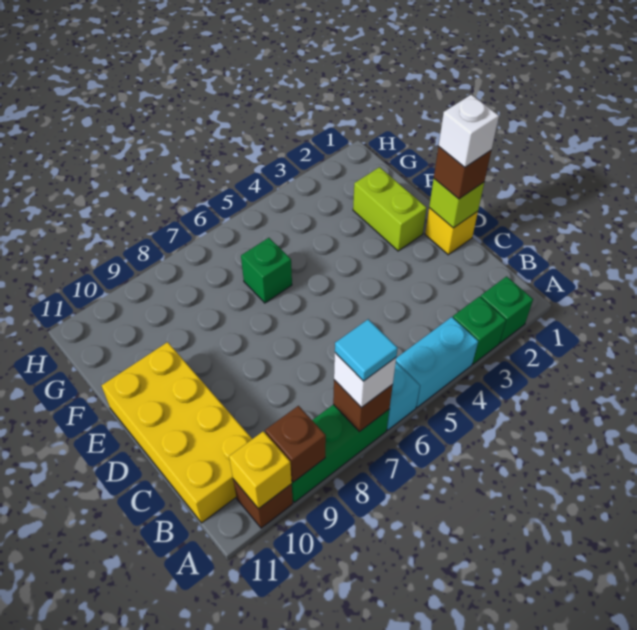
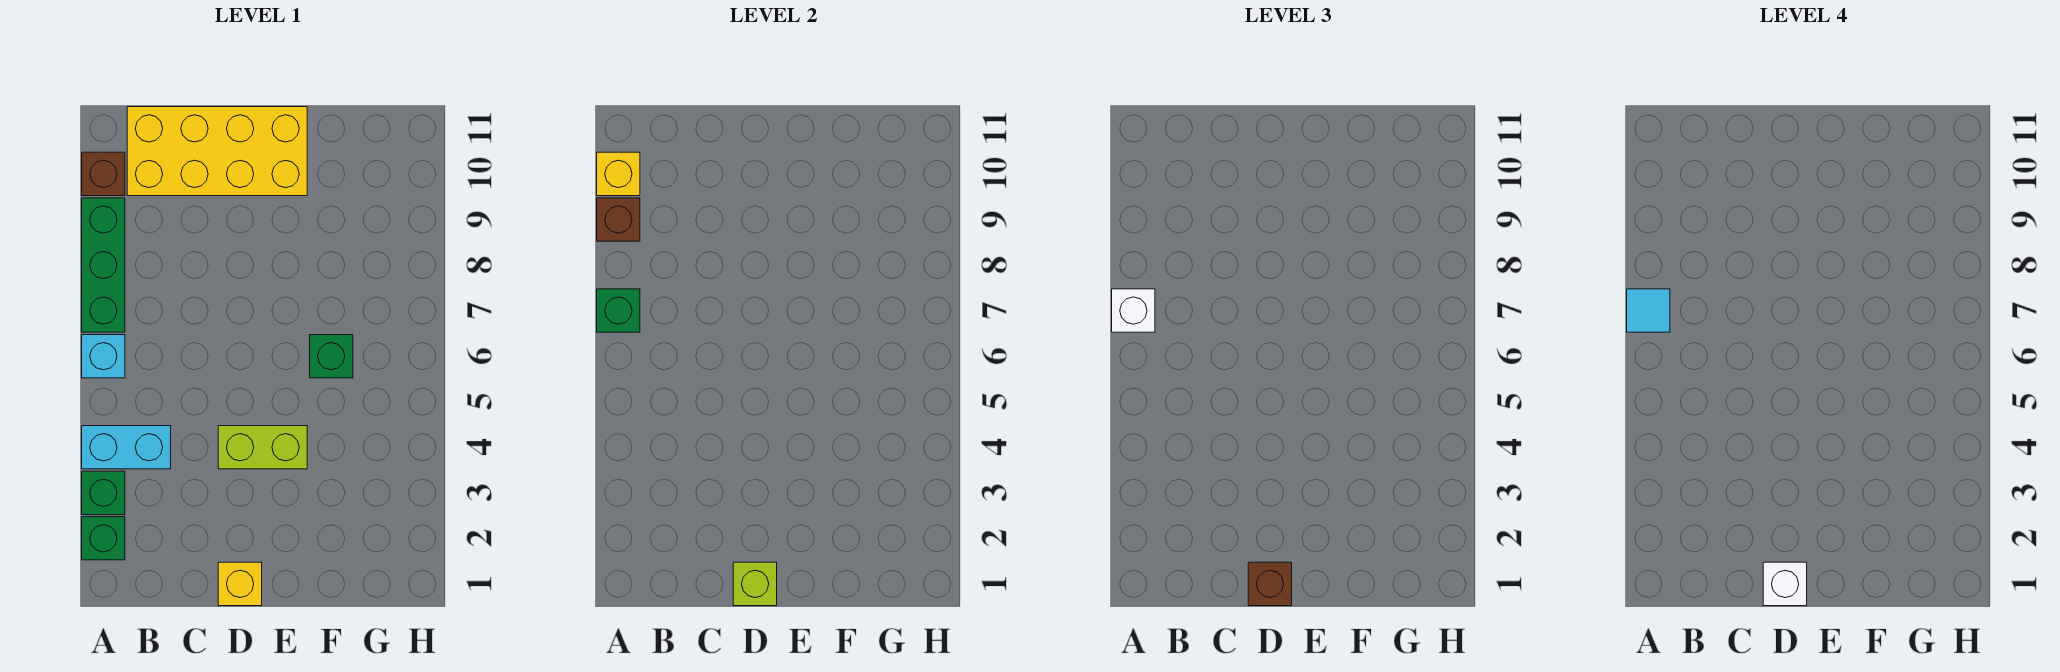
cyan 1x2 brick [396,317,478,407] -> cyan 1x2 brick turned to [82,426,171,469]
brown 1x1 brick [333,380,393,432] -> green 1x1 brick [597,289,640,332]
lime 1x2 brick [353,167,427,251] -> lime 1x2 brick moved to [218,426,307,469]

